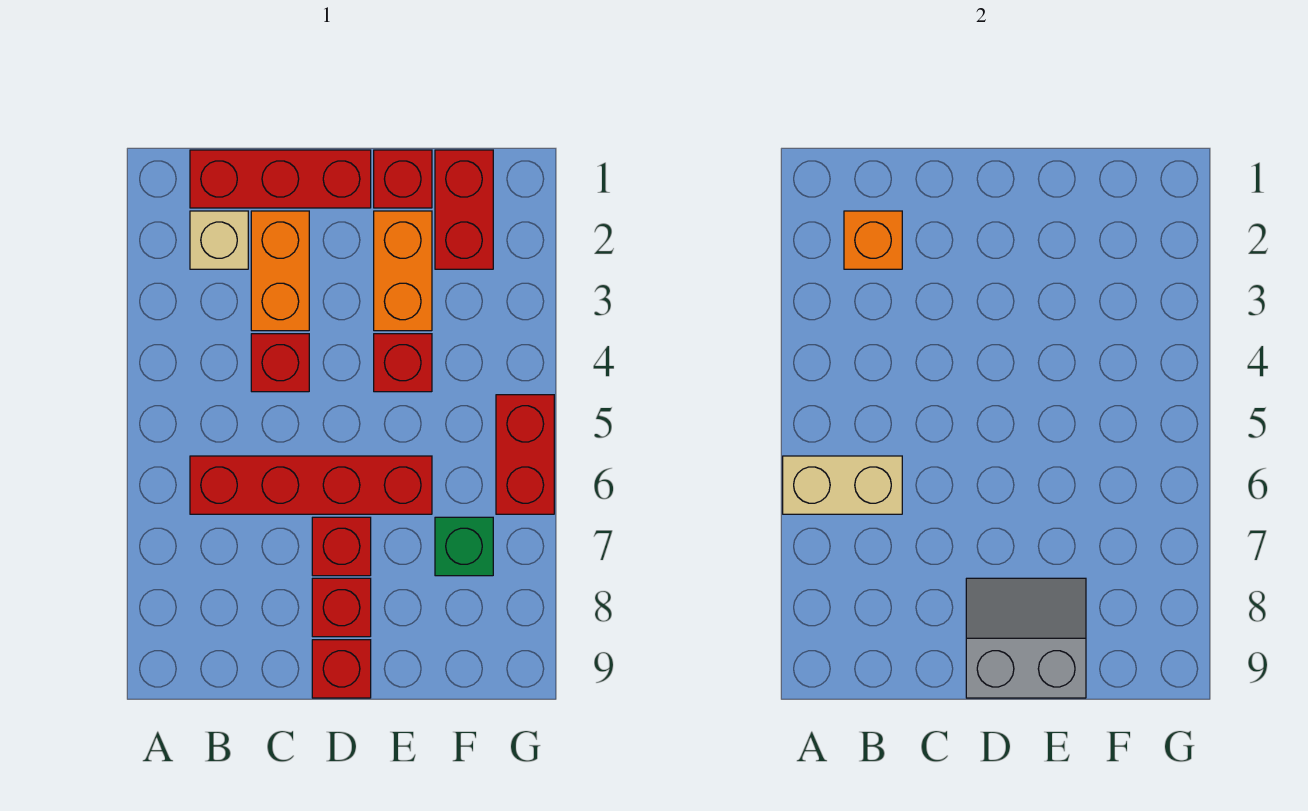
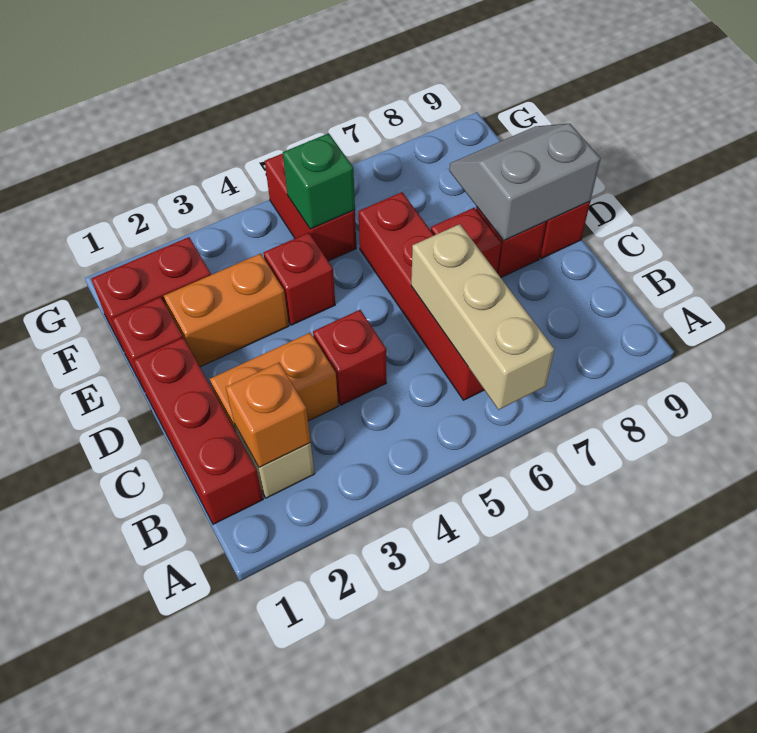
tan 1x2 brick [783,456,902,514] -> tan 1x3 brick [411,224,554,410]
grey 2x2 slope [966,578,1086,698] -> grey 2x2 slope turned to [449,124,601,241]
green 1x1 brick [435,517,493,576] -> green 1x1 brick moved to [283,133,355,229]
red 1x2 brick [496,395,554,514] -> red 1x2 brick turned to [265,153,356,261]

